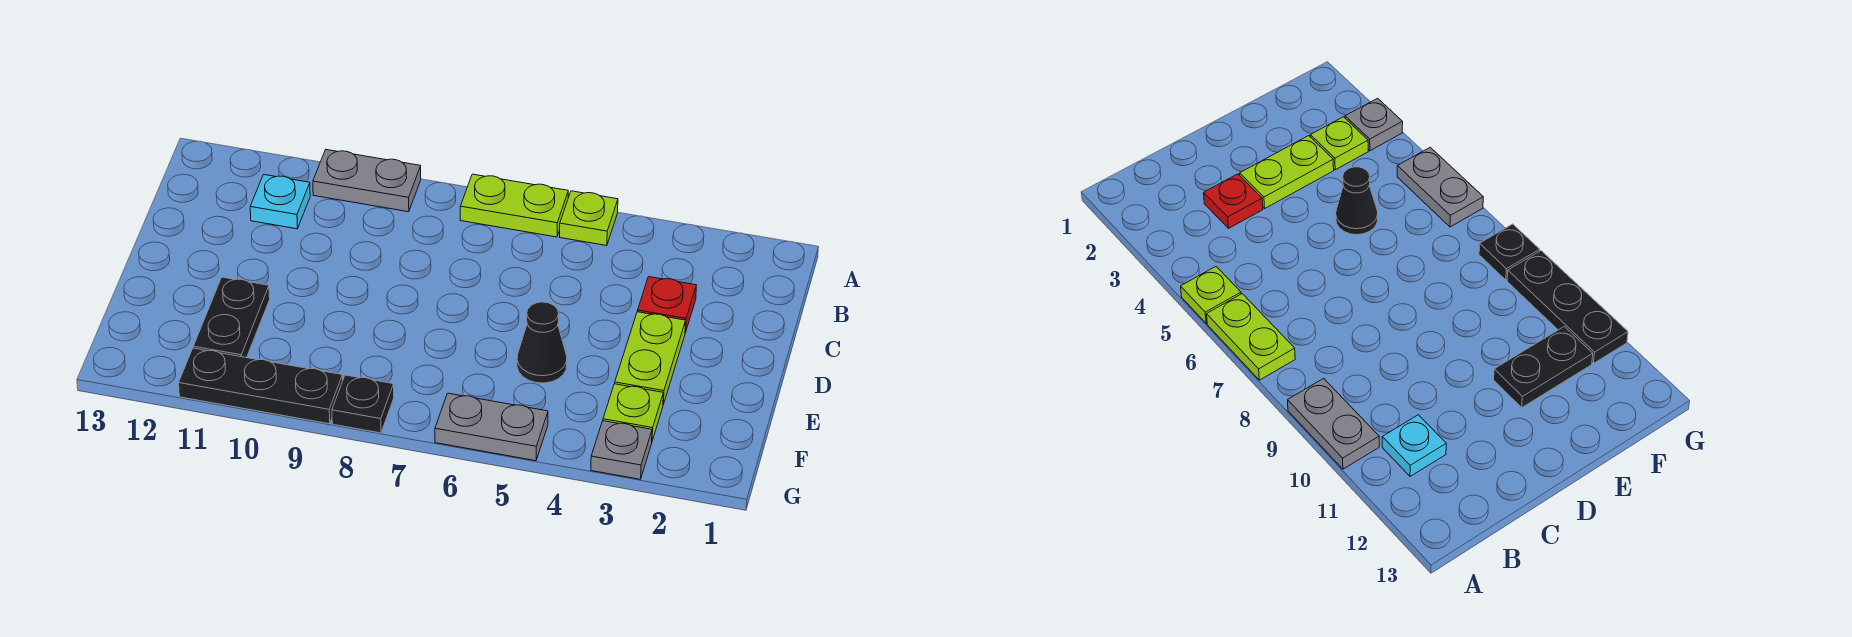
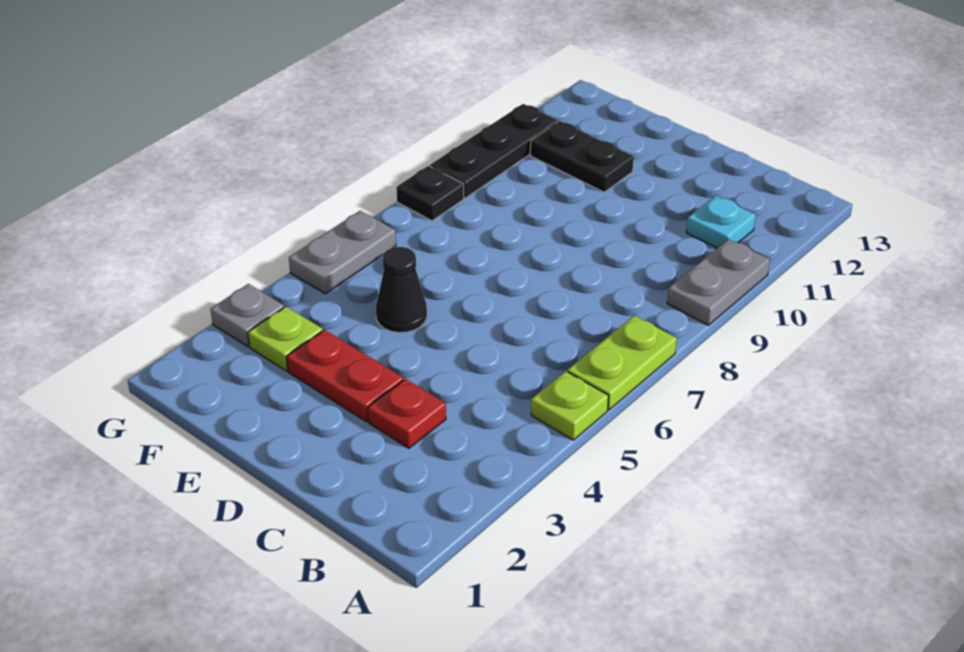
lime 1x2 plate [615,312,686,405] -> red 1x2 plate [287,330,403,422]

